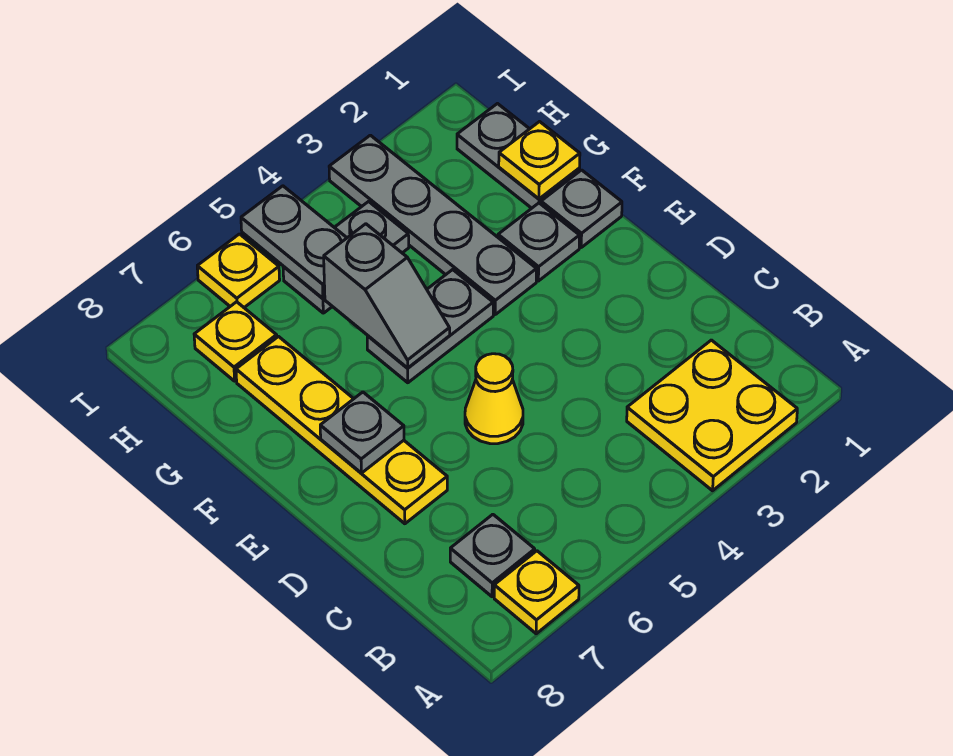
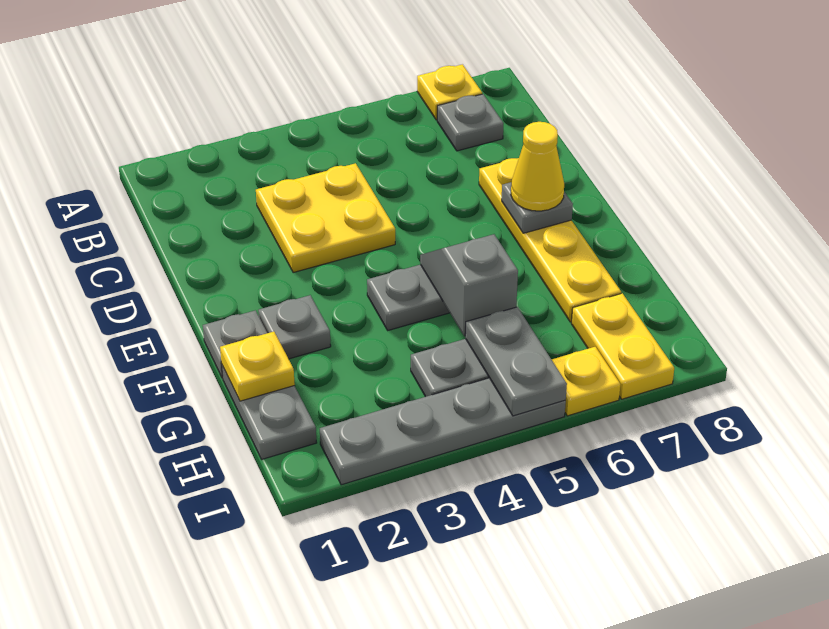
yellow 2x2 plate [627,340,797,491] -> yellow 2x2 plate moved to [256,163,395,272]
yellow 1x1 cone [465,354,523,444] -> yellow 1x1 cone moved to [511,122,564,211]
grey 1x4 plate [329,135,537,314] -> grey 1x4 plate turned to [320,378,566,485]
yellow 1x1 plate [194,302,277,381] -> yellow 1x2 plate [571,293,674,399]

